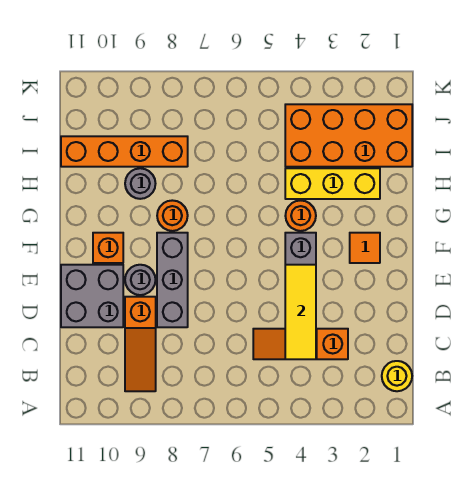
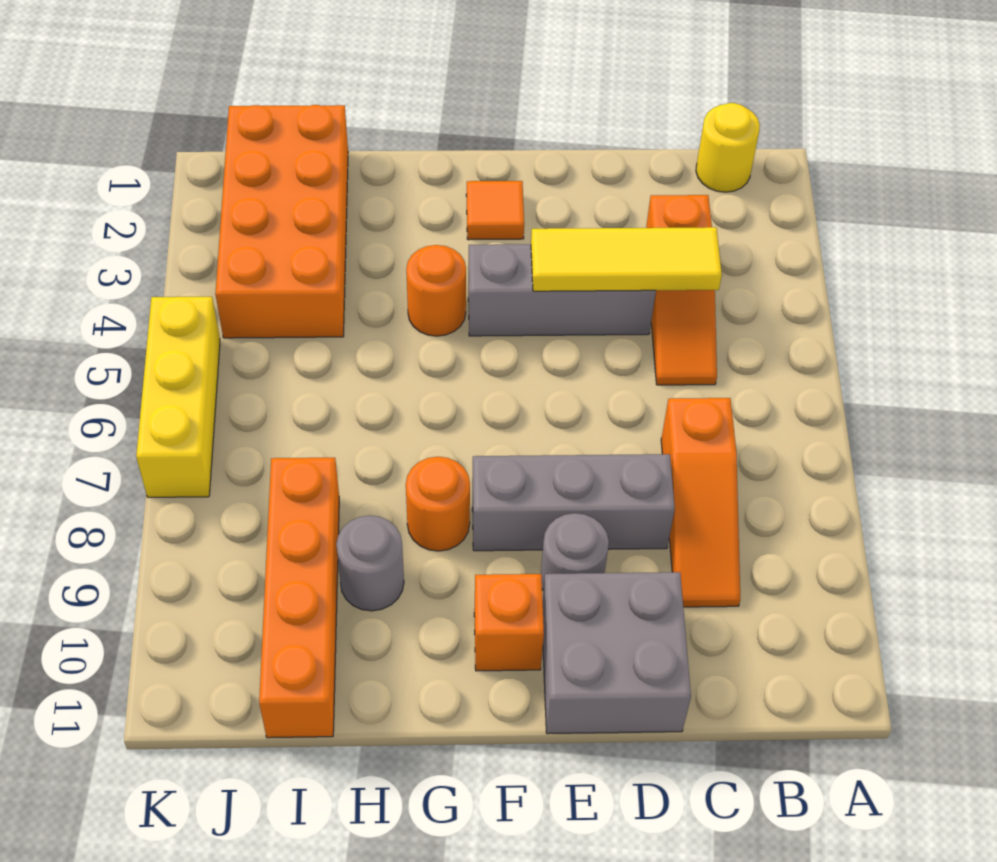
orange 1x3 slope [125,297,156,391] -> orange 1x3 slope turned to [661,398,740,607]
yellow 1x3 brick [285,168,380,199] -> yellow 1x3 brick moved to [136,297,220,497]

